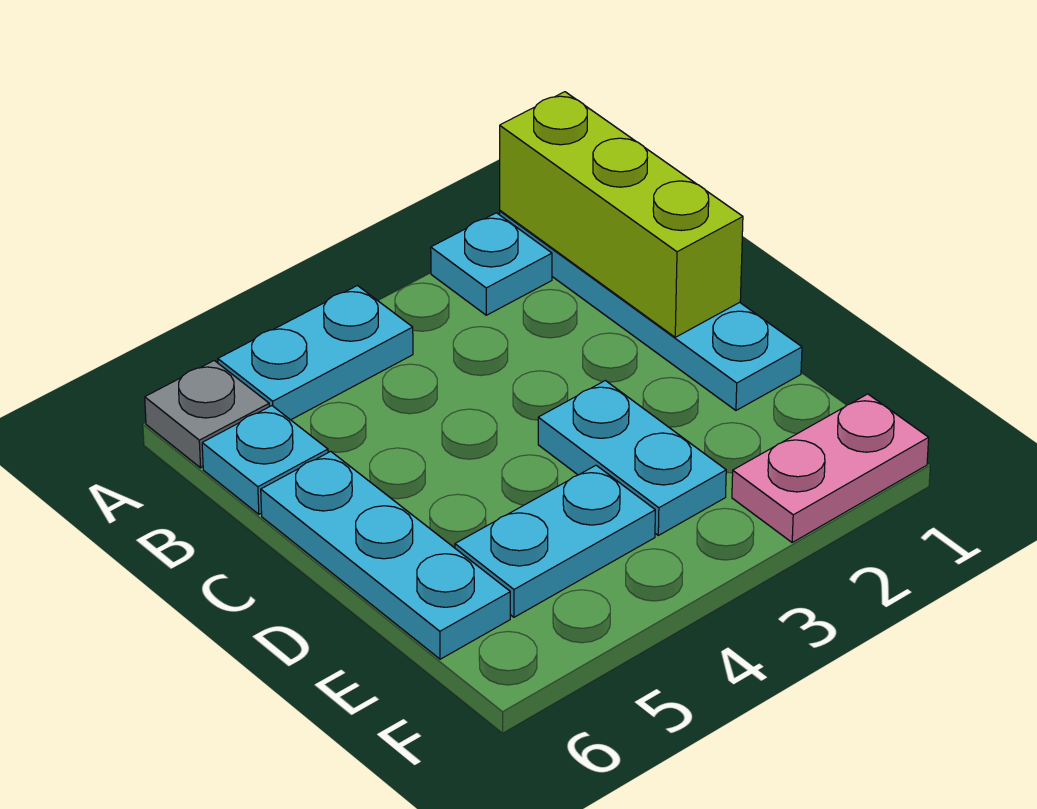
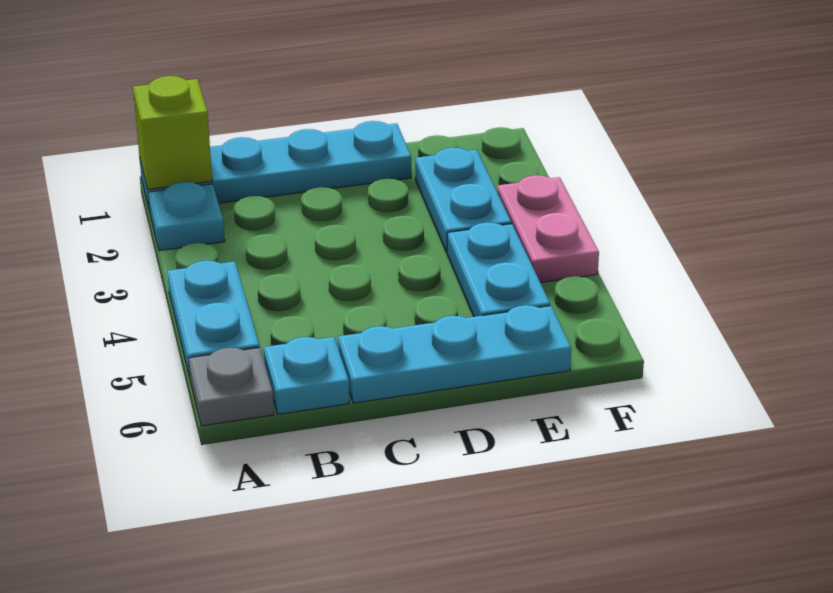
lime 1x3 brick [500,92,743,337] -> lime 1x1 brick [133,76,212,190]
cyan 1x2 plate [538,381,726,535] -> cyan 1x2 plate turned to [415,148,511,253]
pink 1x2 plate [732,394,929,542] -> pink 1x2 plate moved to [497,175,599,283]

